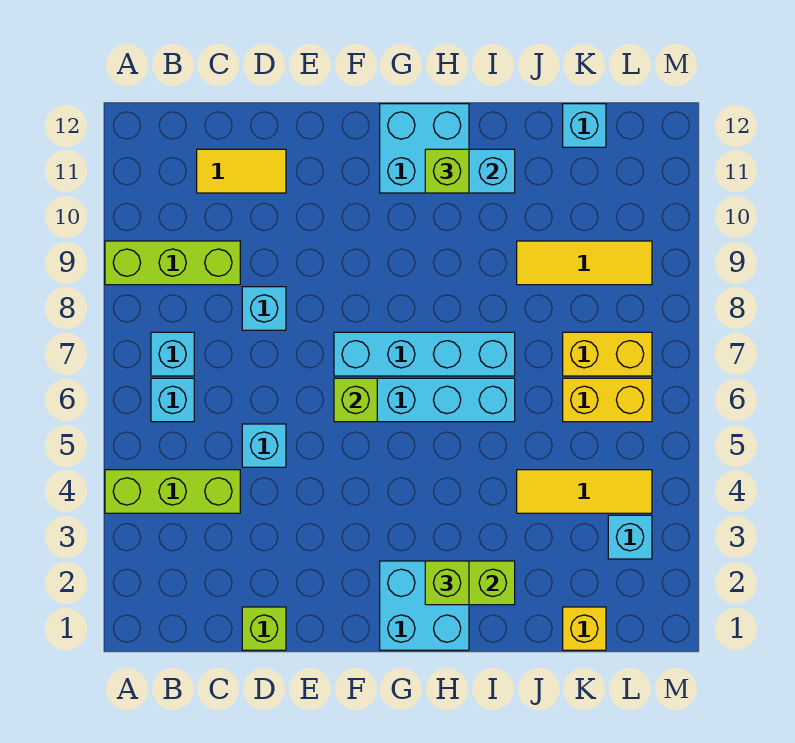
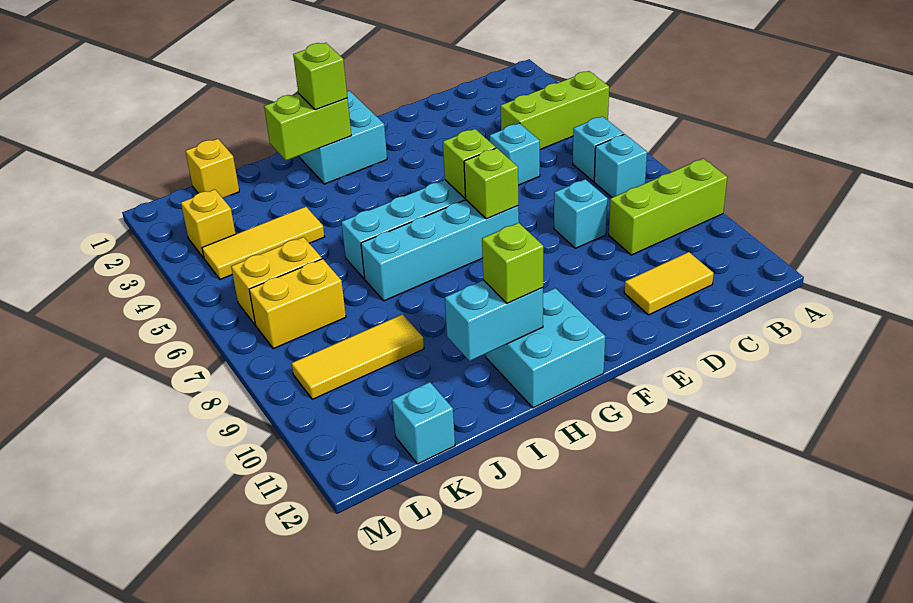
lime 1x1 brick [242,607,286,650] -> lime 1x1 brick moved to [464,148,518,219]
cyan 1x1 brick [608,515,652,559] -> yellow 1x1 brick [181,189,235,258]

